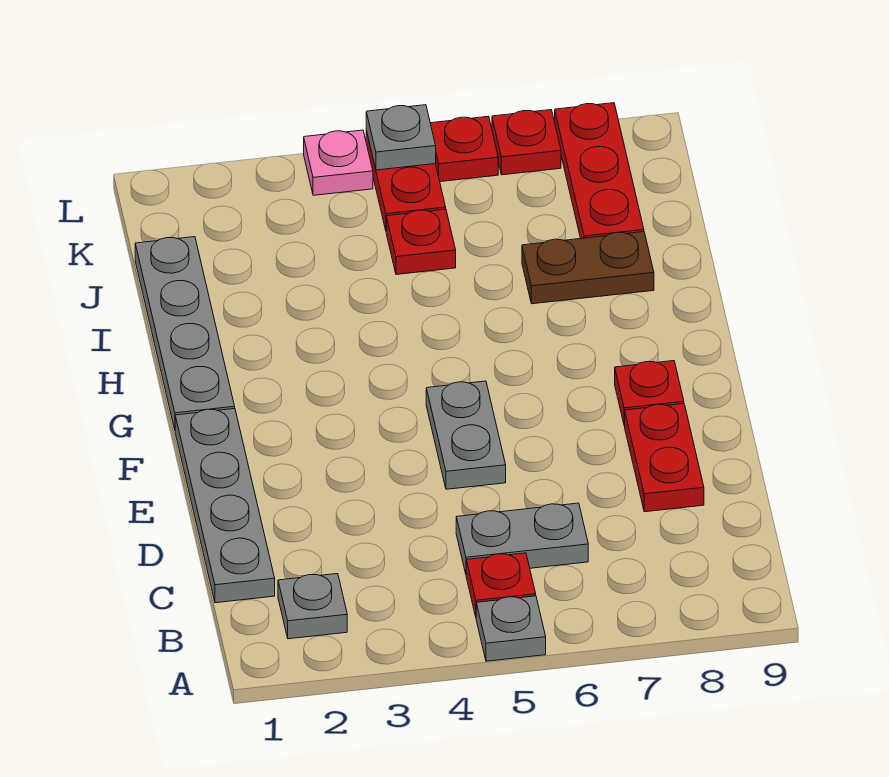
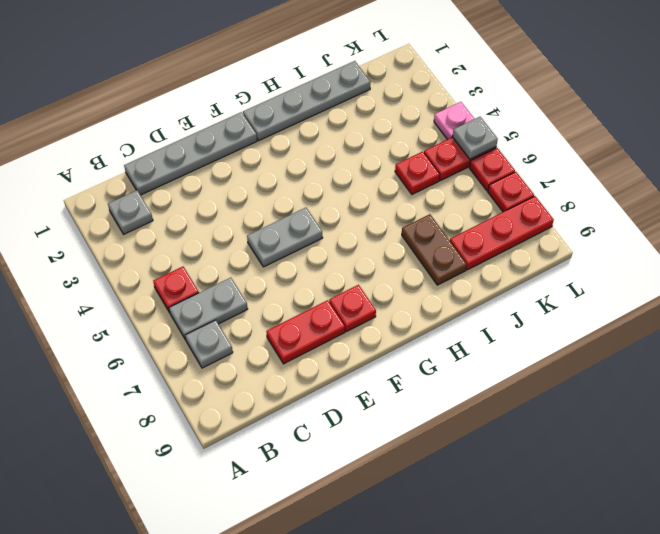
grey 1x1 plate [476,596,546,661] -> grey 1x1 plate moved to [185,320,233,368]
grey 1x2 plate [456,503,588,574] -> grey 1x2 plate turned to [169,278,248,340]

